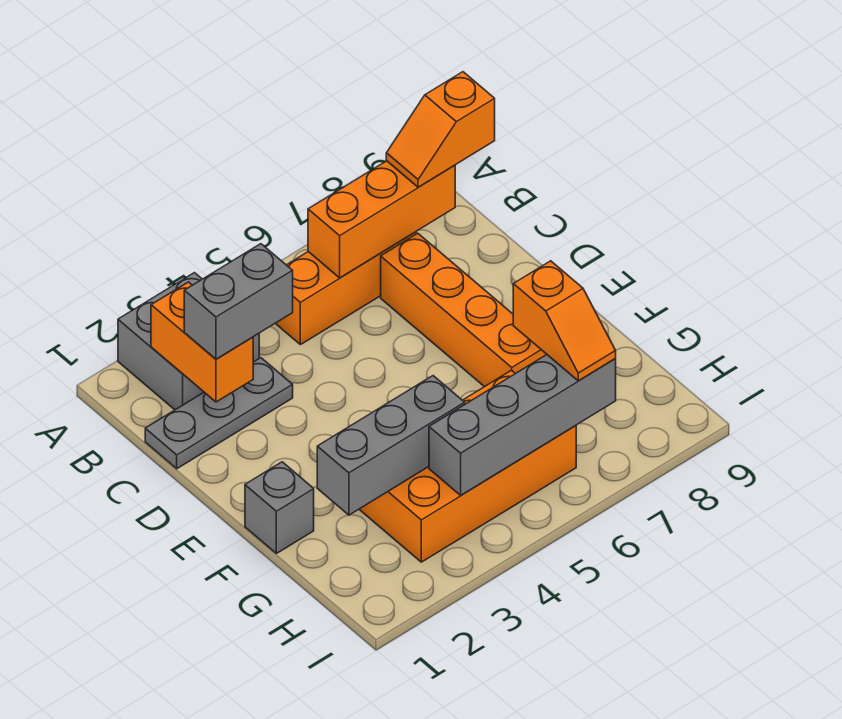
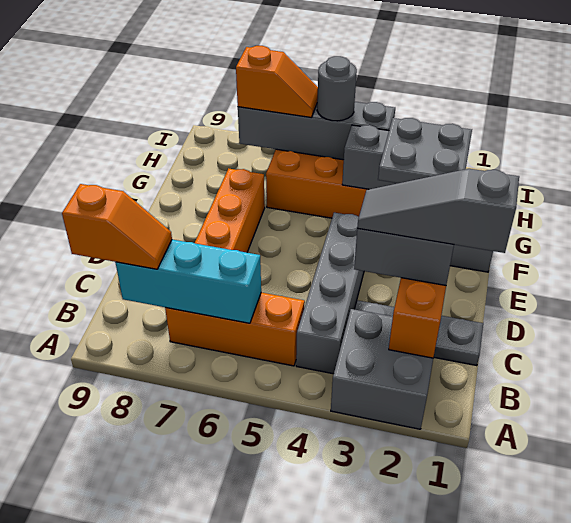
none -> grey 1x4 brick [296,213,364,374]
orange 1x3 brick [308,161,455,278] -> cyan 1x3 brick [115,240,261,323]
none -> grey 1x3 slope [357,169,519,253]
none -> grey 2x2 plate [378,118,472,183]
orange 1x2 slope [513,261,616,381] -> orange 1x2 slope turned to [236,46,318,117]
none -> grey 1x1 round brick [317,56,357,121]

